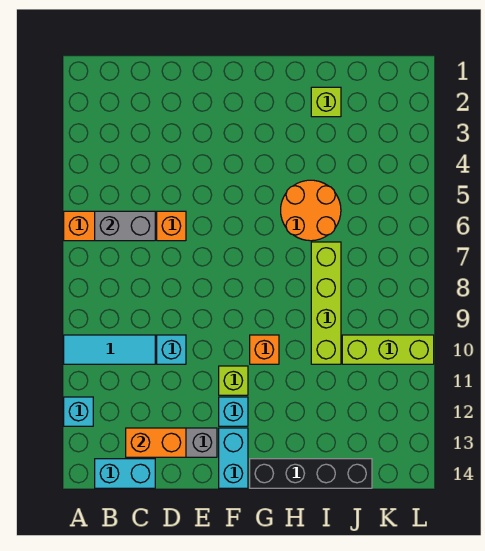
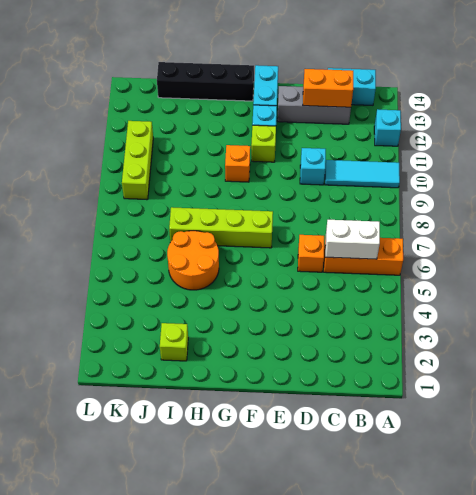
grey 1x2 brick [95,211,155,241] -> white 1x2 brick [325,220,380,259]
lime 1x4 brick [311,242,341,364] -> lime 1x4 brick turned to [169,207,273,248]
lime 1x3 brick [342,335,434,364] -> lime 1x3 brick turned to [122,121,153,200]

